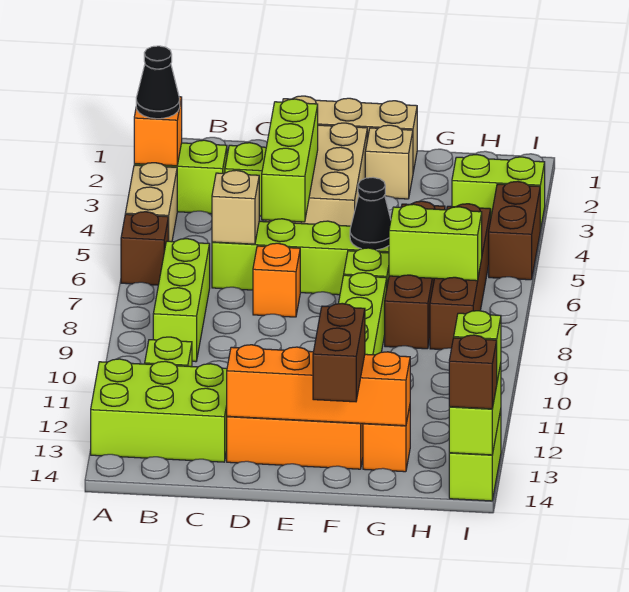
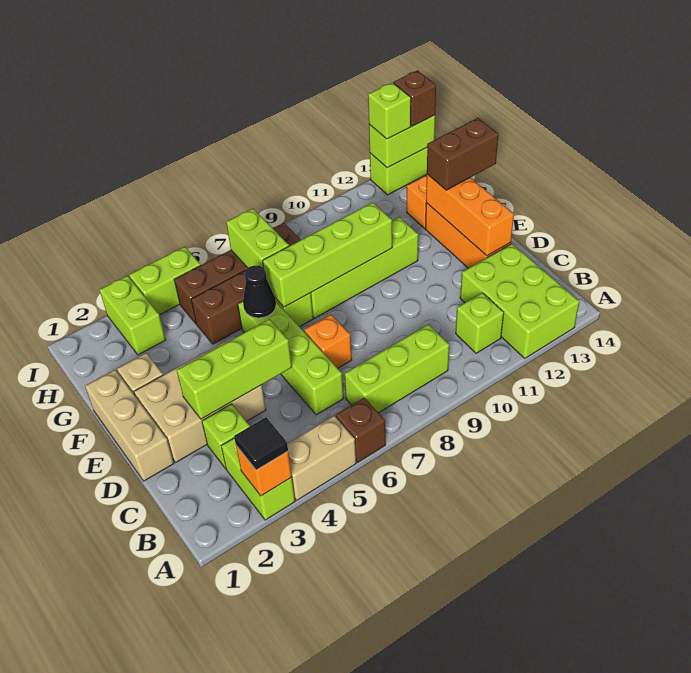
black 1x1 cone [136,46,180,119] -> black 1x1 tile [234,417,288,470]
tan 1x1 brick [212,170,259,244] -> none
orange 1x4 brick [227,345,410,426] -> orange 1x3 brick [426,174,514,256]
none -> lime 1x4 brick [263,202,392,307]
brown 1x2 brick [489,181,540,280] -> lime 1x2 brick [129,247,201,315]

